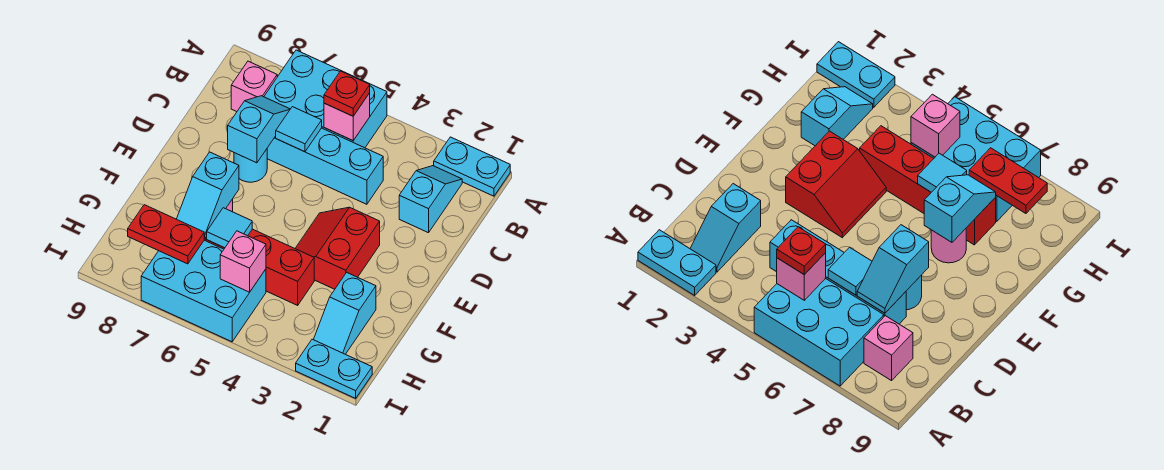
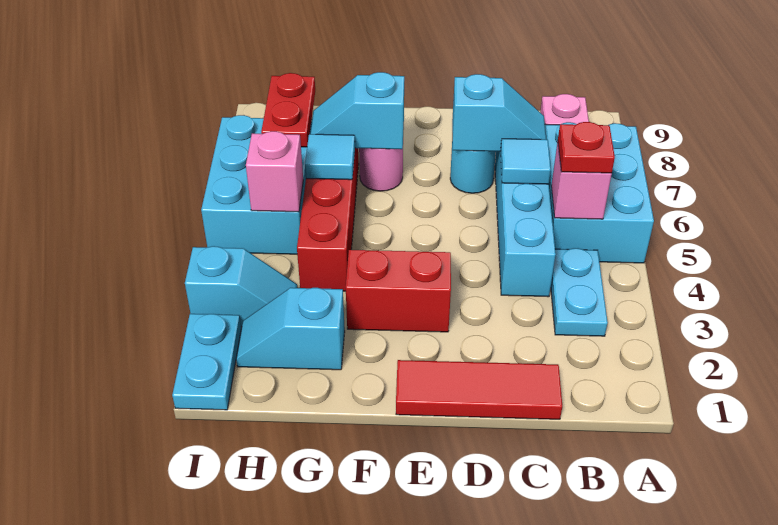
cyan 1x2 plate [434,137,510,196] -> cyan 1x2 plate moved to [551,248,608,336]
cyan 1x2 slope [399,166,462,233] -> cyan 1x2 slope moved to [185,246,297,327]
none -> red 1x3 tile [396,360,562,419]

